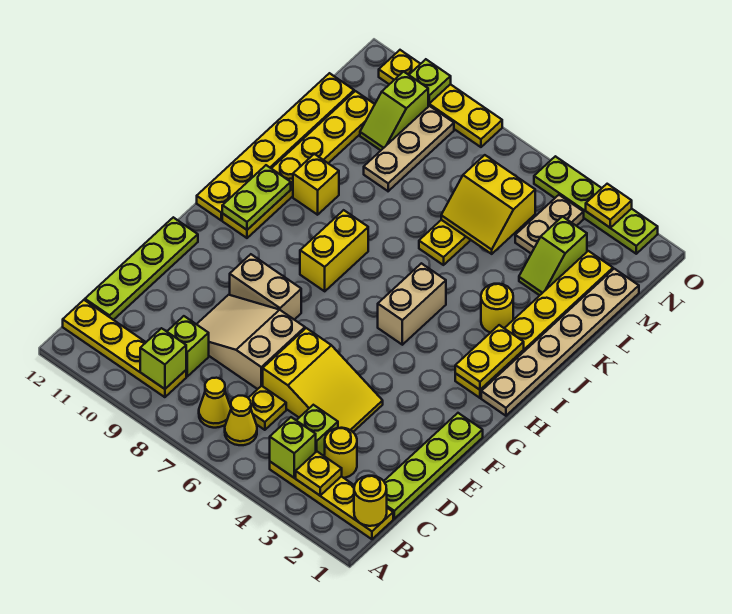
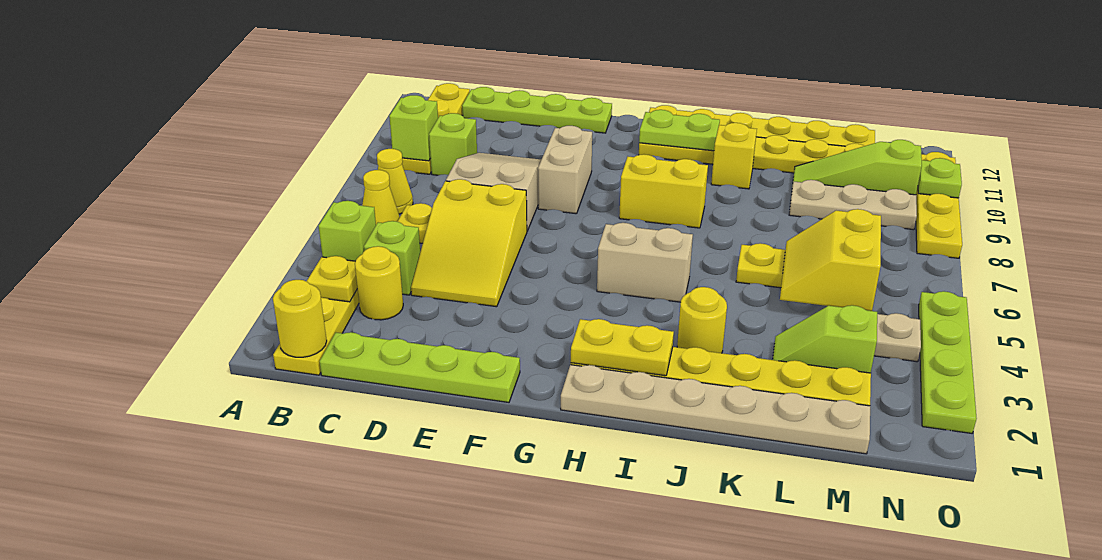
lime 1x2 slope [360,71,428,150] -> lime 1x3 slope [792,140,922,195]
yellow 1x1 plate [586,184,632,228] -> none

